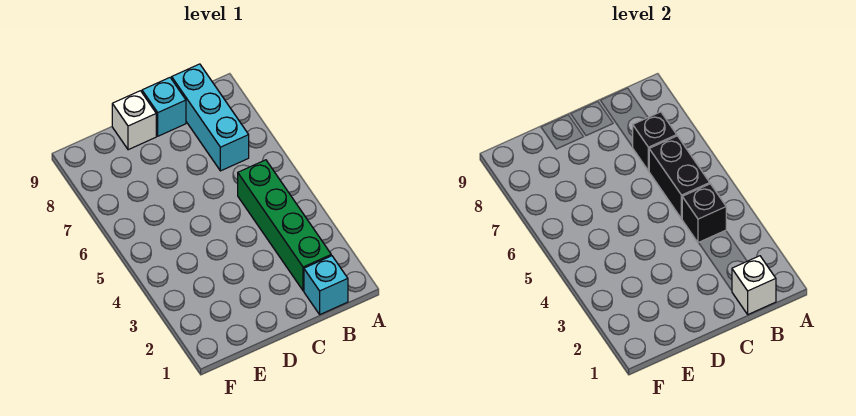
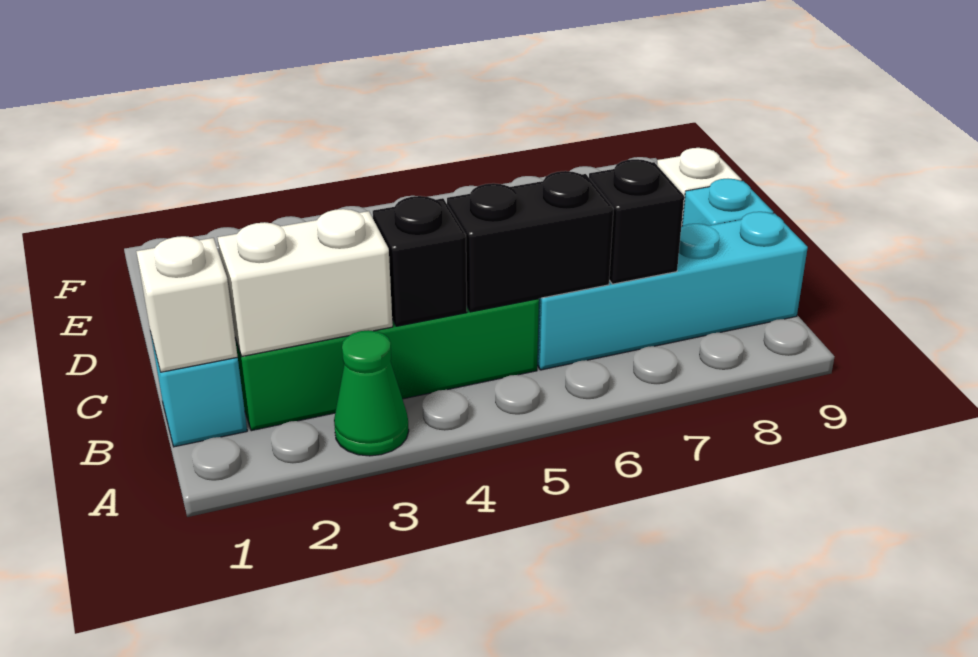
none -> green 1x1 cone [334,330,409,456]
none -> white 1x2 brick [217,209,393,357]
cyan 1x3 brick [172,64,249,171] -> cyan 1x4 brick [537,212,808,370]

